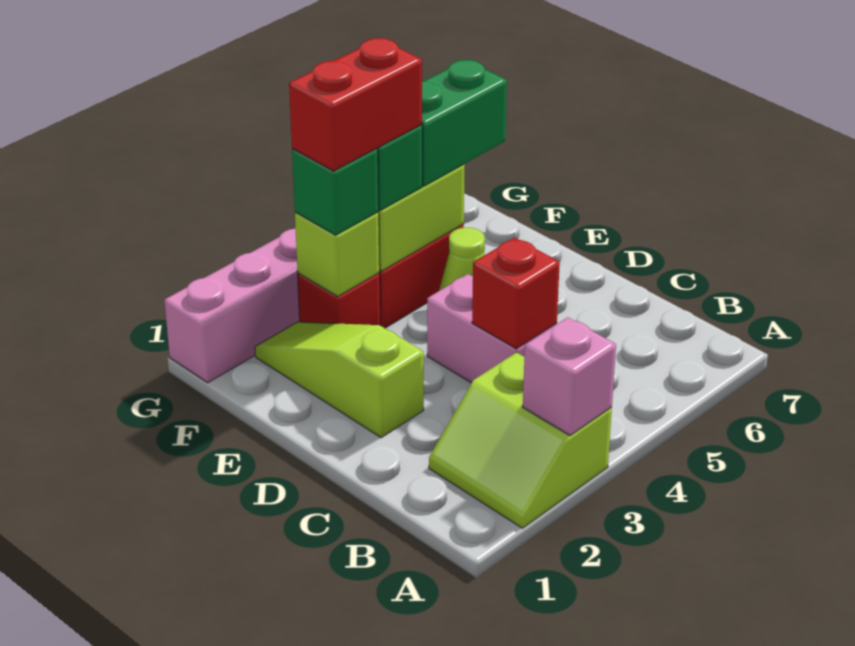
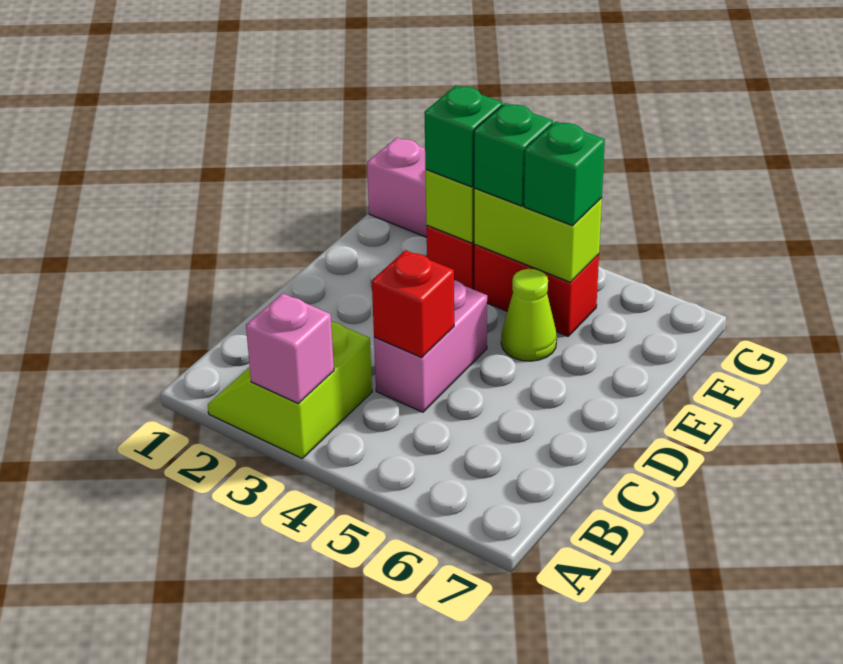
lime 1x3 slope [255,322,424,437] -> none
red 1x2 brick [289,38,422,171] -> none
green 1x2 brick [422,60,507,186] -> green 1x1 brick [524,121,605,226]

